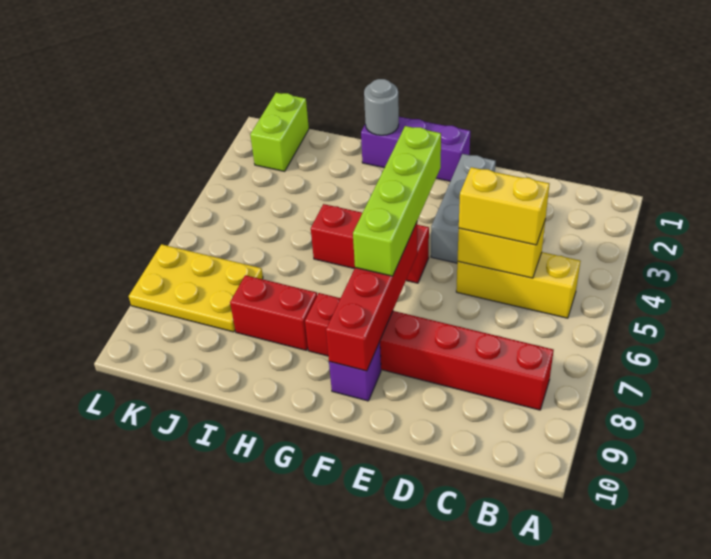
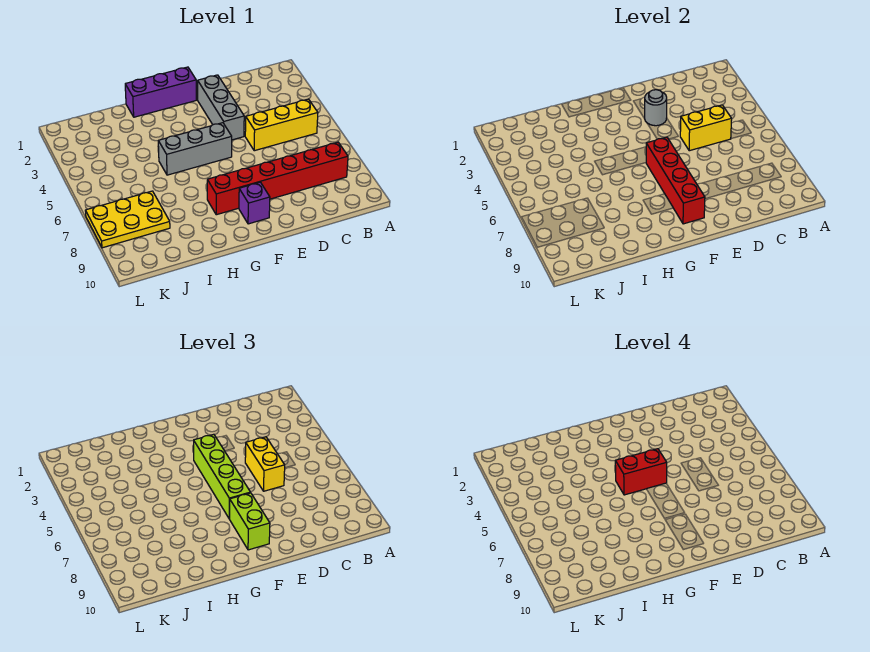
yellow 1x2 brick [459,167,549,245] -> yellow 1x2 brick turned to [245,437,285,491]
red 1x3 brick [311,204,429,283] -> grey 1x3 brick [158,123,232,175]
grey 1x1 round brick [364,79,399,135] -> grey 1x1 round brick moved to [645,90,667,126]
red 1x2 brick [230,275,317,350] -> red 1x2 brick moved to [615,449,667,495]
lime 1x2 brick [250,93,309,171] -> lime 1x2 brick moved to [230,493,270,550]

